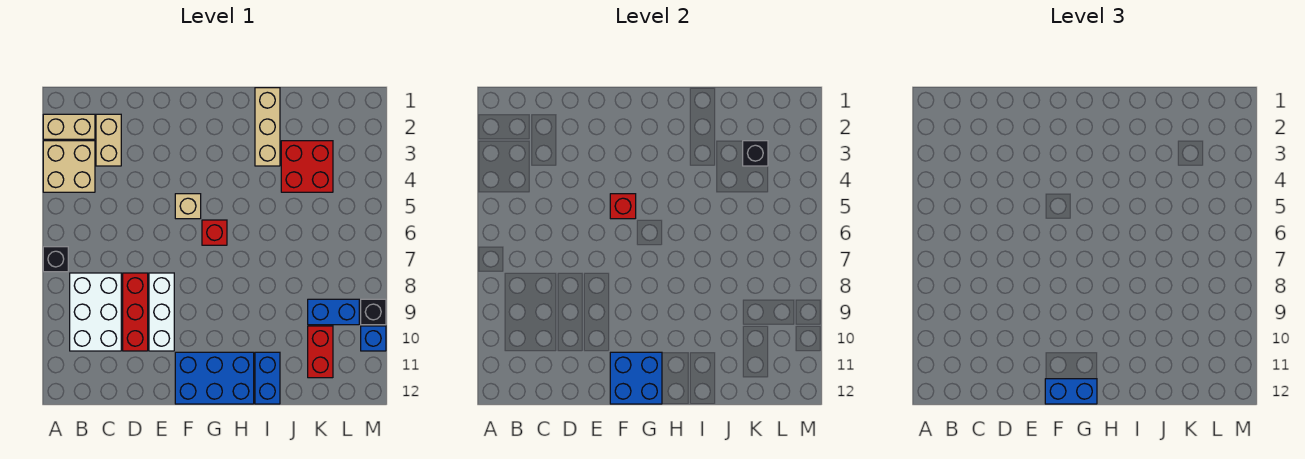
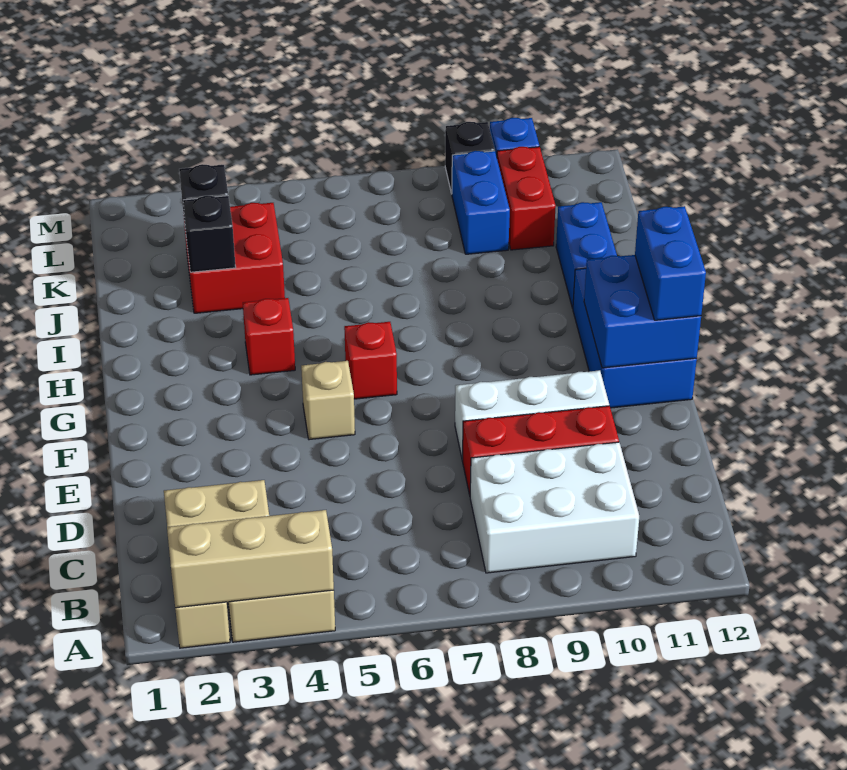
black 1x1 brick [43,247,68,272] -> black 1x1 brick moved to [183,196,236,272]
red 1x1 brick [610,194,636,219] -> red 1x1 brick moved to [243,298,295,375]
tan 1x3 brick [255,88,280,166] -> tan 1x3 brick moved to [167,510,334,608]
blue 1x2 brick [255,352,280,404] -> blue 1x2 brick turned to [556,202,617,308]
red 1x2 brick [308,326,333,378] -> red 1x2 brick turned to [497,147,556,250]

